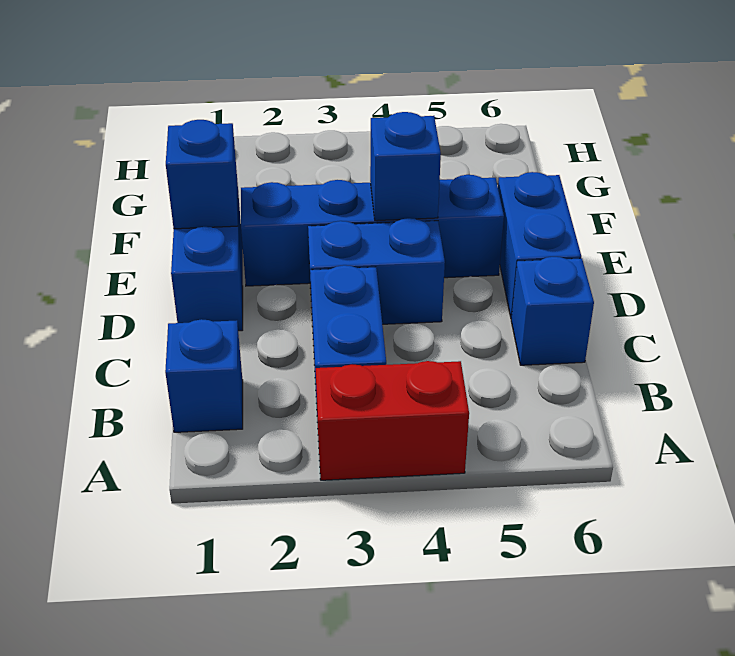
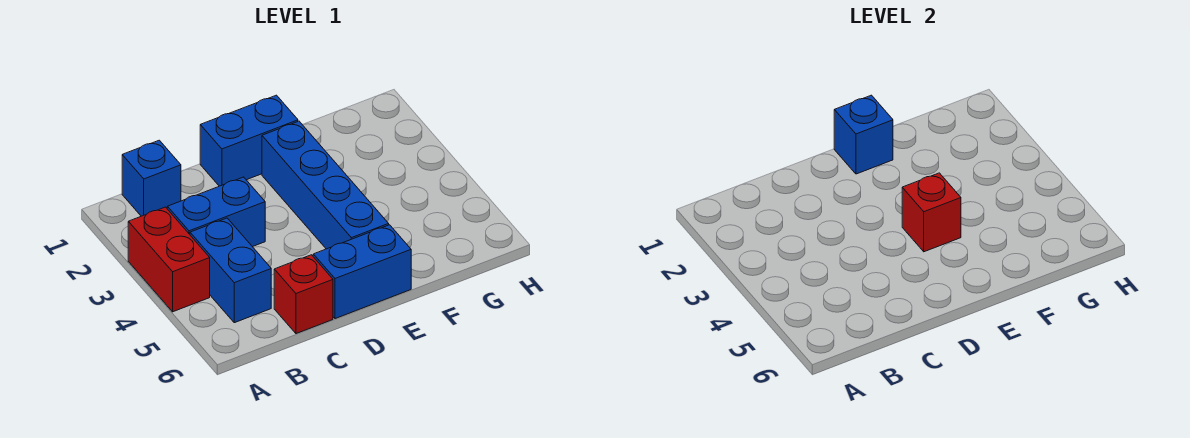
blue 1x1 brick [511,257,594,365] -> red 1x1 brick [274,255,333,334]
blue 1x2 brick [308,218,445,324] -> blue 1x2 brick moved to [190,218,271,323]
blue 1x1 brick [370,112,441,221] -> red 1x1 brick [902,173,961,252]

